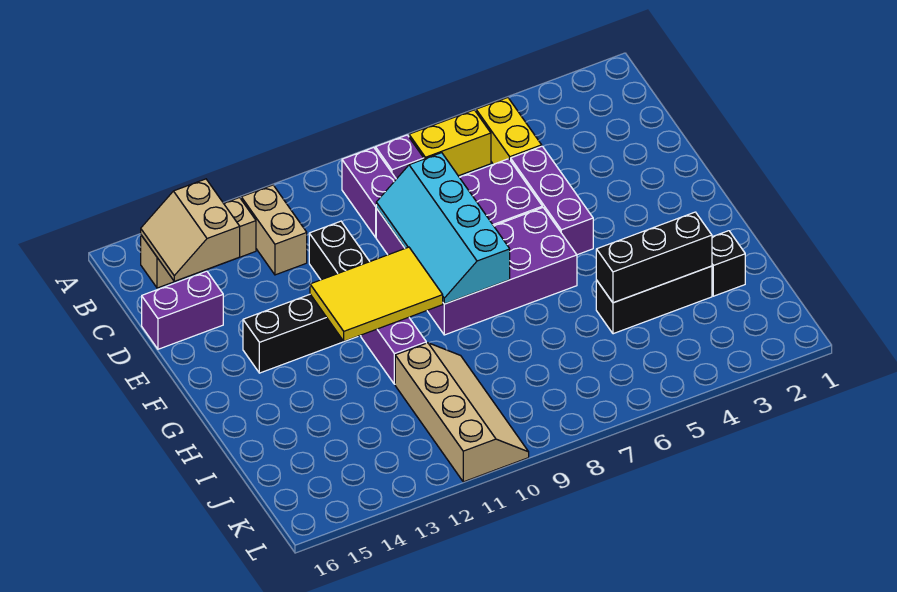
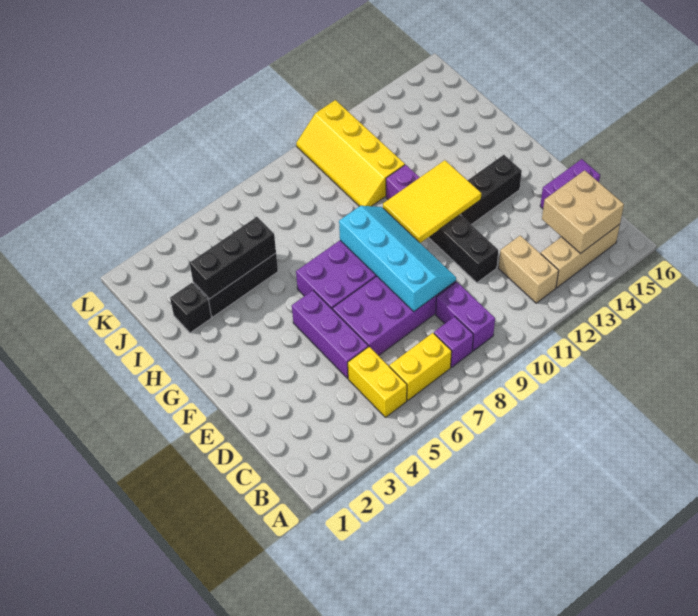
tan 2x2 slope [141,179,240,281] -> tan 2x2 brick [542,170,624,254]
tan 2x4 slope [395,343,529,482] -> yellow 2x4 slope [296,100,405,206]

